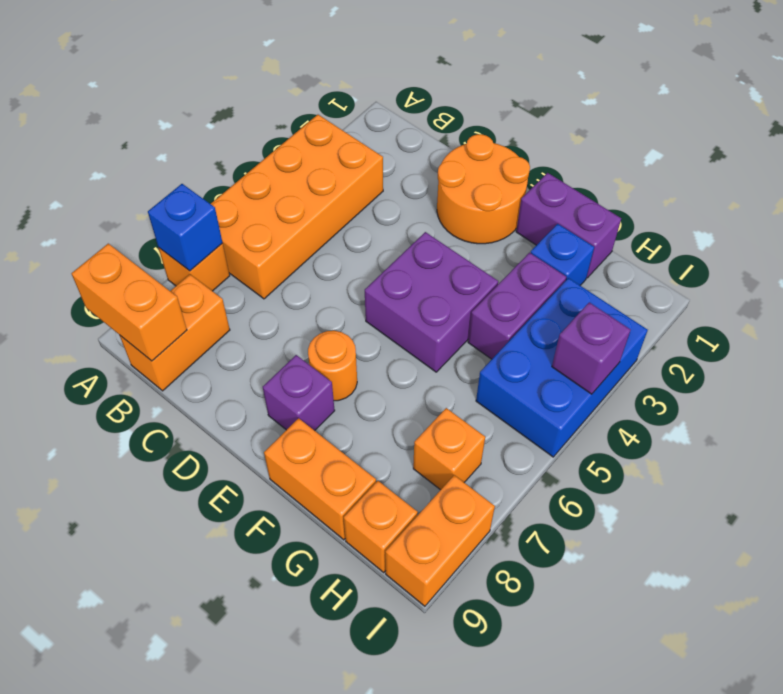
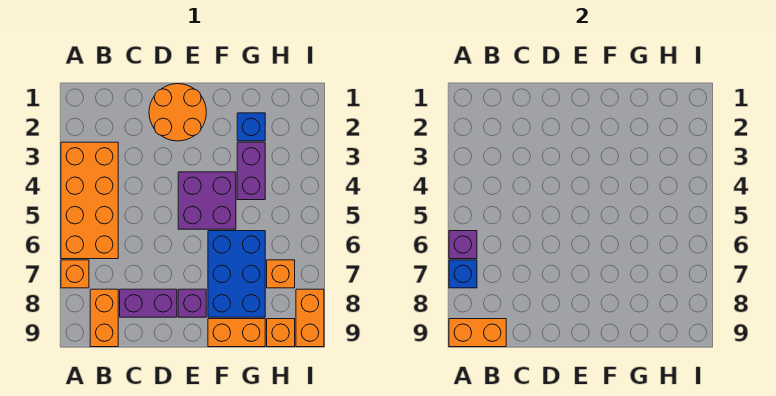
orange 1x1 round brick [308,331,357,401] -> none
purple 1x2 brick [516,173,621,278] -> purple 1x2 brick moved to [120,289,177,317]
blue 2x3 brick [476,278,648,457] -> blue 2x3 brick moved to [208,231,265,317]
purple 1x1 brick [552,302,631,394] -> purple 1x1 brick moved to [449,231,477,259]

